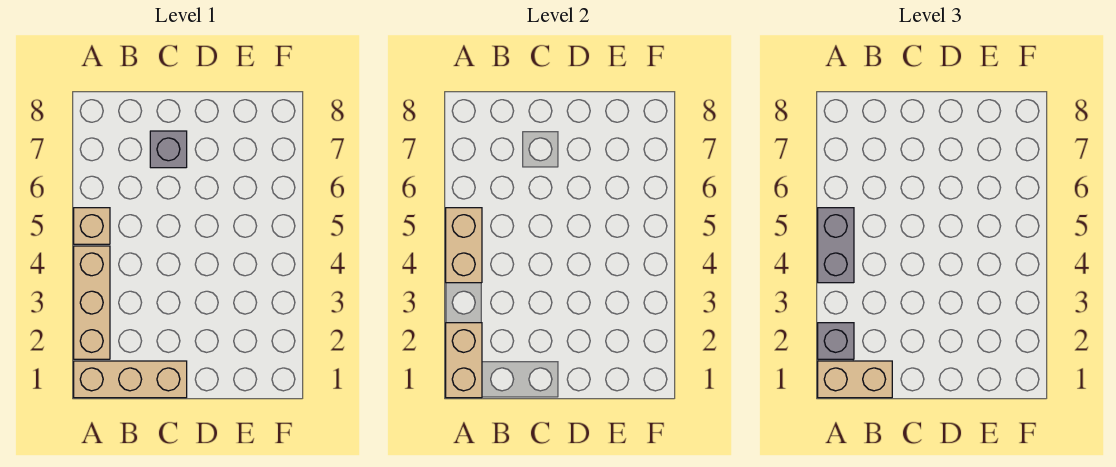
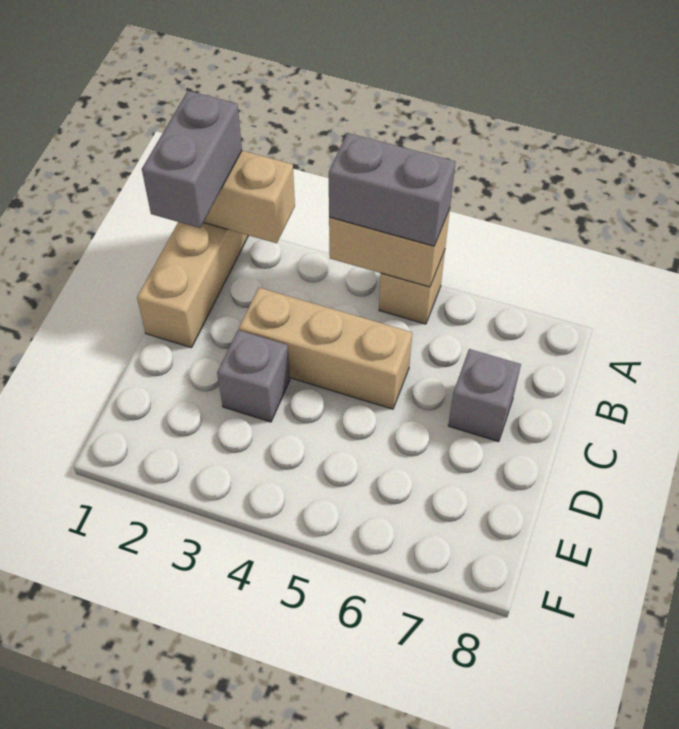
tan 1x2 brick [818,361,892,398] -> grey 1x2 brick [142,91,242,228]
tan 1x3 brick [74,246,110,359] -> tan 1x3 brick moved to [239,288,412,409]
grey 1x1 brick [818,323,854,359] -> grey 1x1 brick moved to [217,330,290,422]

